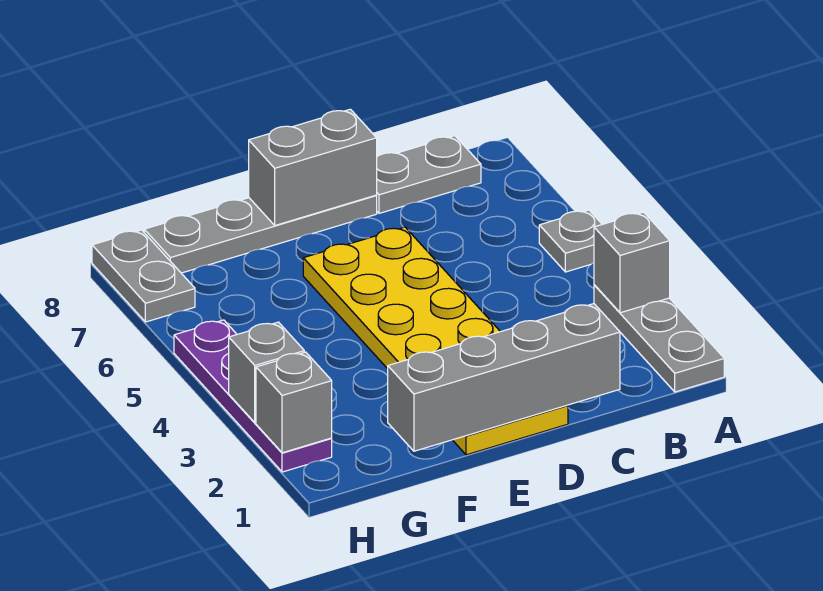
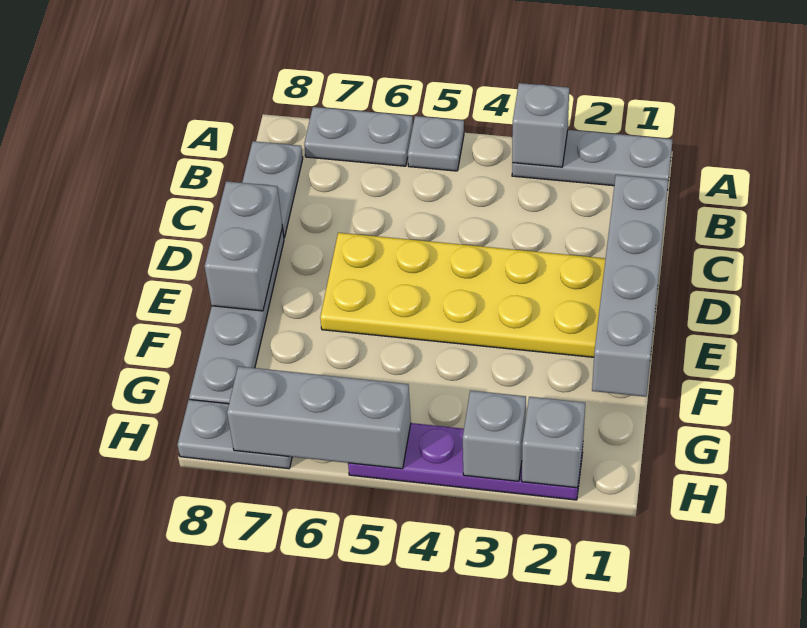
none -> grey 1x2 plate [304,107,413,166]
none -> grey 1x3 brick [227,366,411,469]

